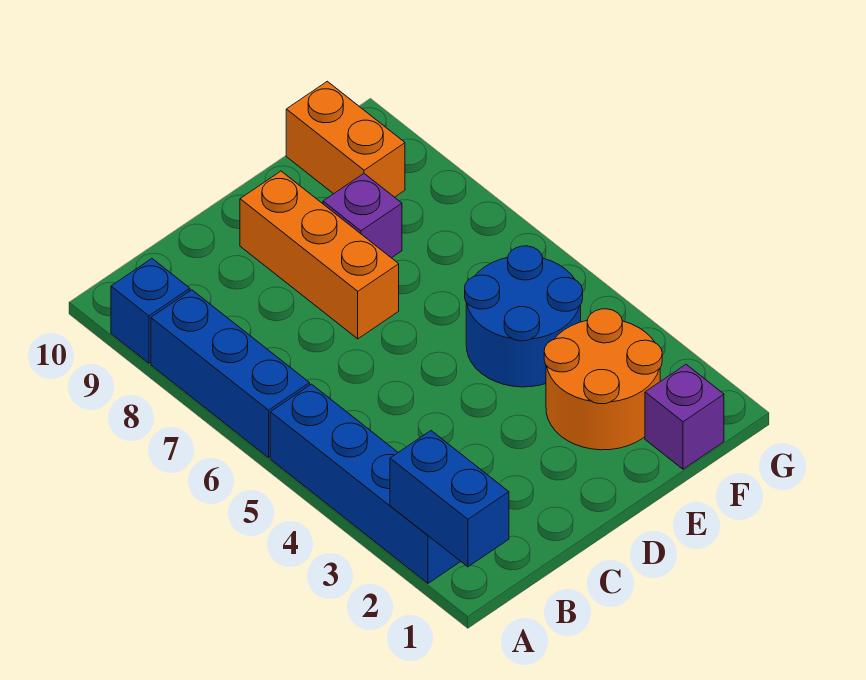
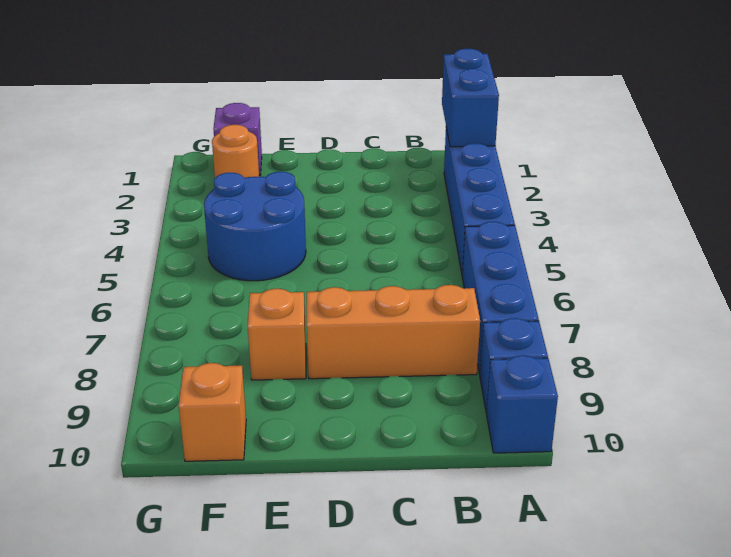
none -> blue 1x1 brick [486,355,558,453]
orange 1x3 brick [240,171,399,339] -> orange 1x3 brick turned to [307,285,480,379]
orange 2x2 round brick [544,309,662,450] -> orange 1x1 round brick [212,125,259,178]
purple 1x1 brick [323,174,402,258] -> orange 1x1 brick [248,289,306,380]
orange 1x2 brick [286,81,405,197] -> orange 1x1 brick [179,363,246,461]

